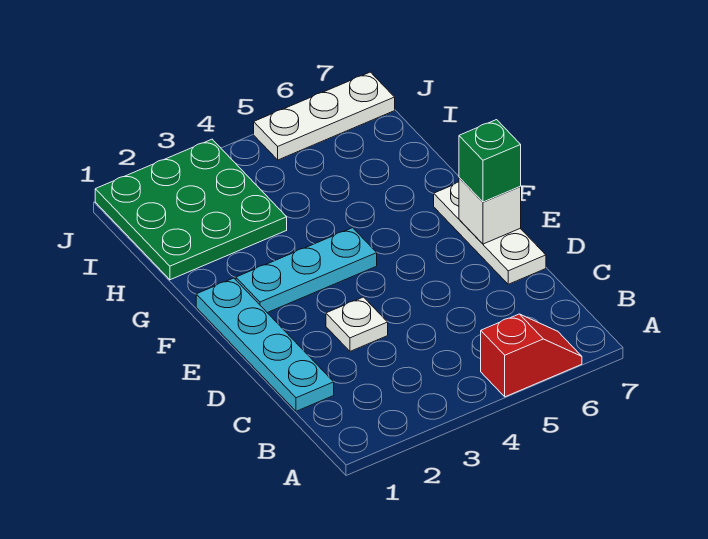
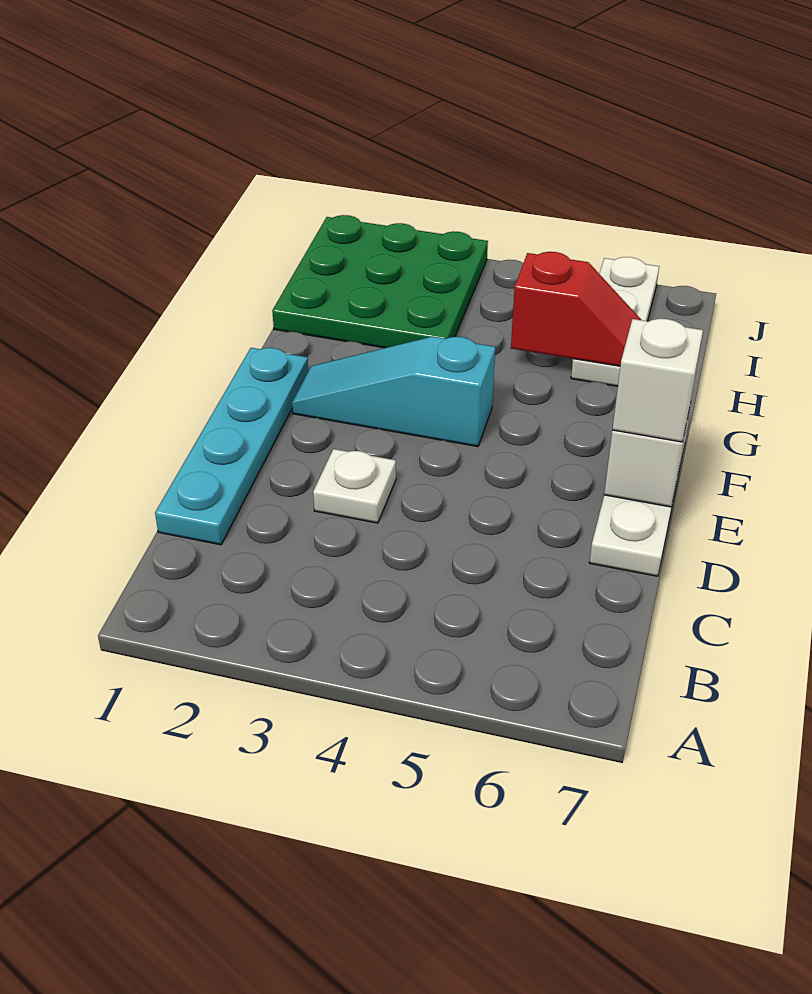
red 1x2 slope [481,314,582,397] -> red 1x2 slope moved to [511,252,641,366]
green 1x1 brick [459,120,521,202] -> white 1x1 brick [612,319,703,442]
cyan 1x3 plate [236,228,377,313] -> cyan 1x3 slope [292,336,495,447]
white 1x3 plate [254,72,395,160] -> white 1x3 plate turned to [571,257,659,386]

